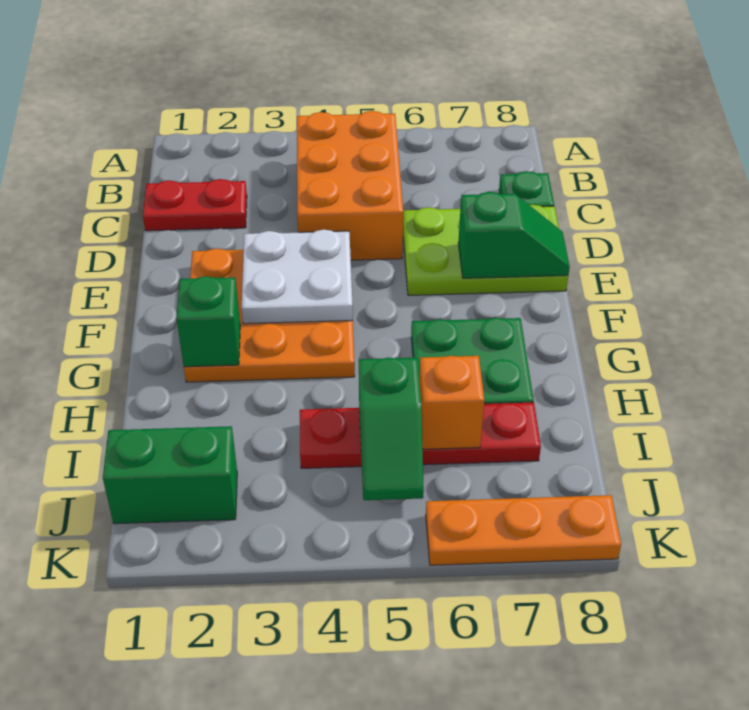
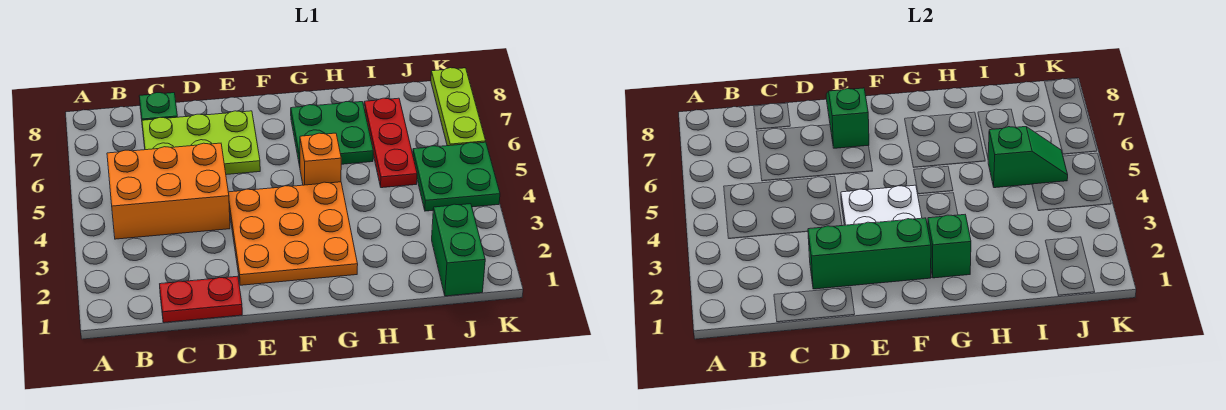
red 1x2 plate [143,179,247,231] -> red 1x2 plate turned to [160,276,242,323]
none -> green 1x3 brick [808,218,931,289]
lime 2x3 plate [403,205,568,295] -> lime 2x3 plate turned to [142,111,260,175]
red 1x4 plate [300,402,541,468] -> red 1x3 plate [364,98,417,188]
orange 1x1 brick [419,356,484,449] -> orange 1x1 brick moved to [300,133,341,185]
none -> green 2x2 plate [413,142,500,211]
orange 1x3 plate [426,495,621,565] -> lime 1x3 plate [431,68,486,146]

